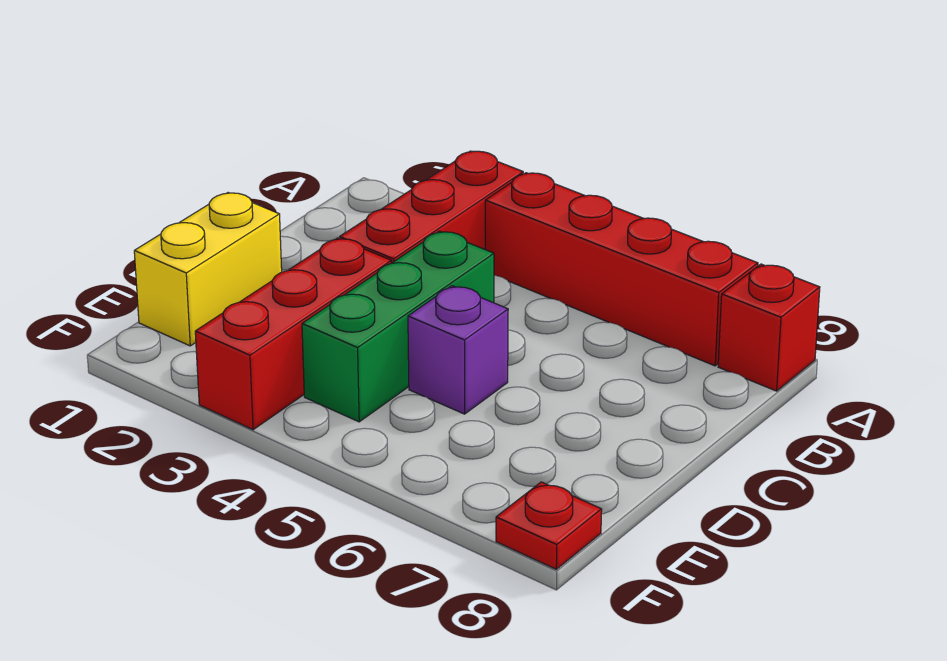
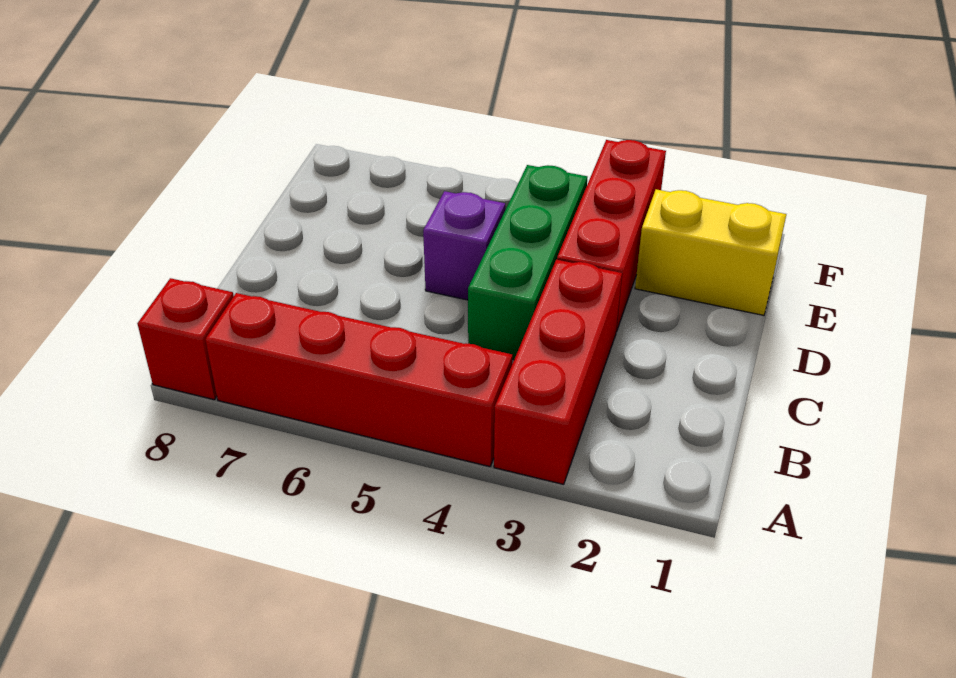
yellow 1x2 brick [134,193,282,346] -> yellow 1x2 brick turned to [635,189,786,315]
red 1x1 plate [496,482,602,569] -> none

